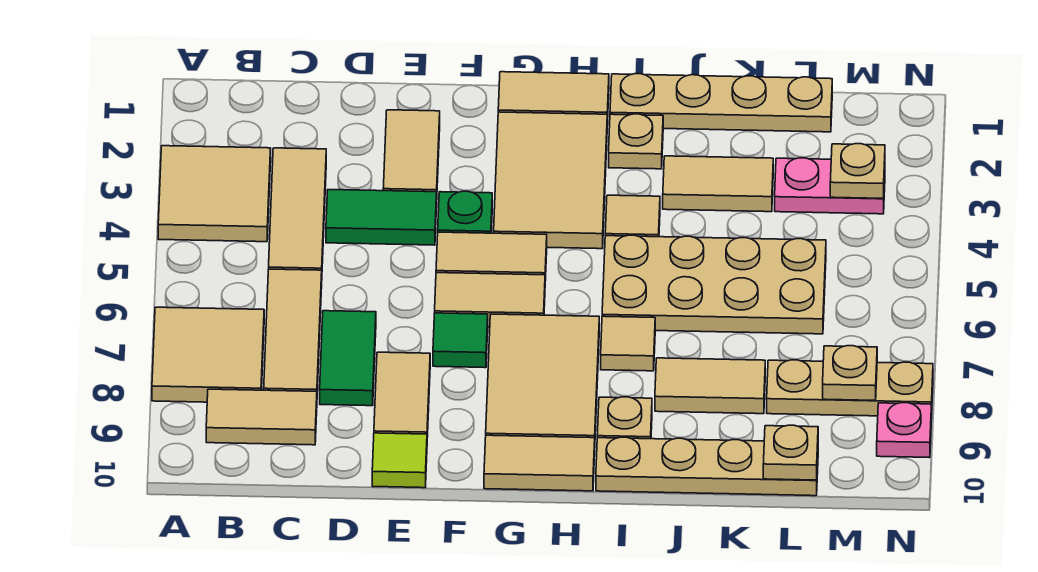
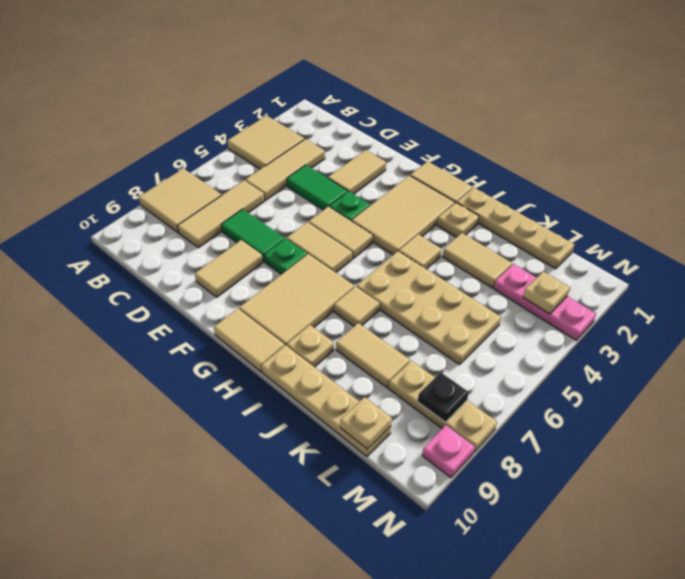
tan 1x2 tile [206,389,317,445] -> none
green 1x2 tile [320,311,376,406] -> green 1x2 tile turned to [221,209,285,262]
lime 1x1 tile [372,433,427,488] -> none
green 1x1 tile [433,313,488,368] -> green 1x1 plate [264,239,307,274]
pink 1x2 plate [775,158,885,214] -> pink 1x3 plate [494,264,596,340]
tan 1x1 plate [823,346,877,400] -> black 1x1 plate [418,372,469,422]

